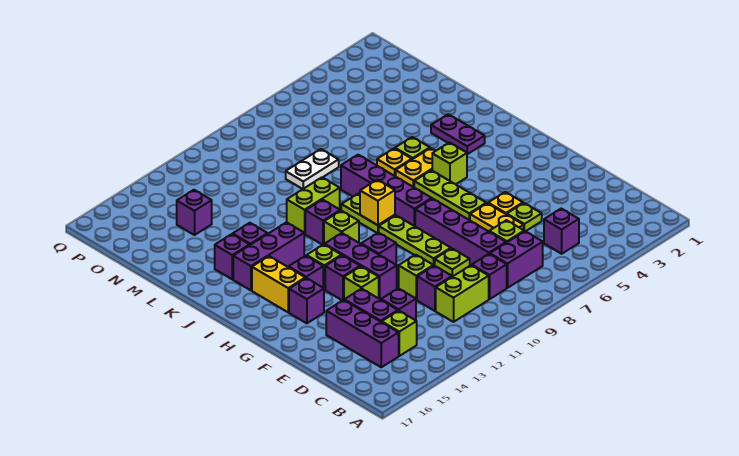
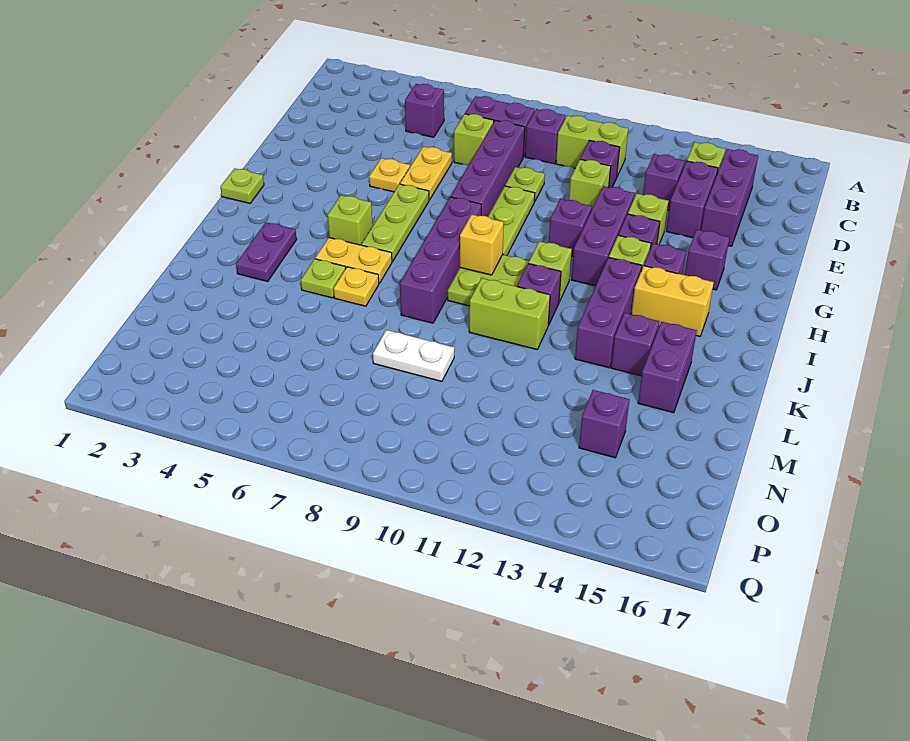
lime 1x1 plate [507,203,542,231] -> lime 1x1 plate moved to [220,168,264,203]
yellow 1x2 brick [252,256,305,312] -> yellow 1x2 brick turned to [631,266,714,336]
lime 1x2 plate [341,193,395,233] -> lime 2x2 plate [447,255,529,306]
purple 1x3 brick [233,222,304,290] -> purple 1x3 brick turned to [575,257,642,368]
purple 1x1 brick [215,234,250,279] -> purple 1x2 brick [638,322,697,413]

